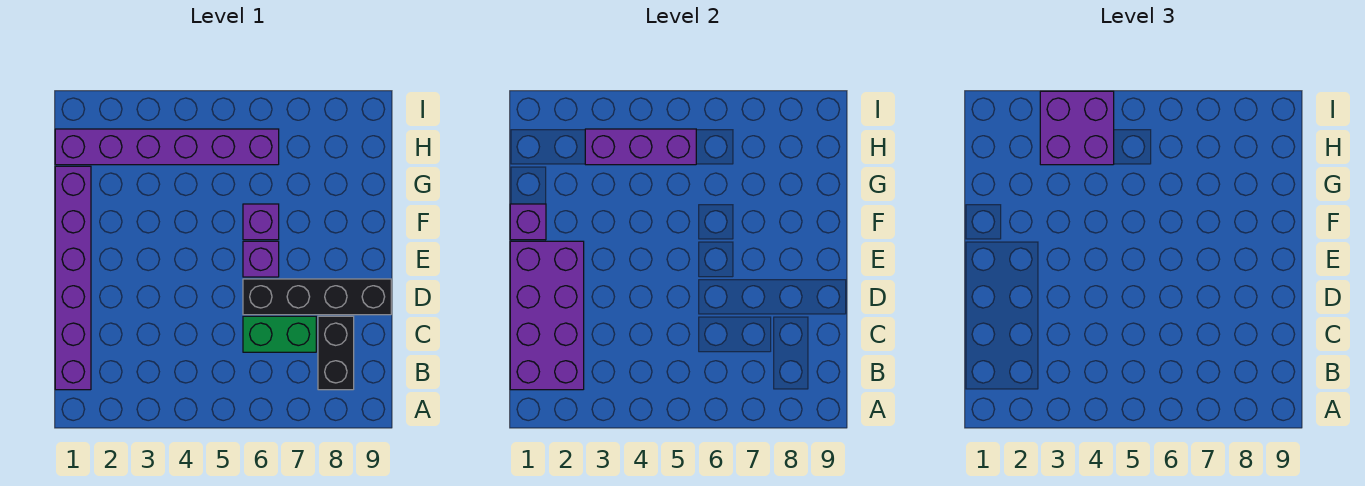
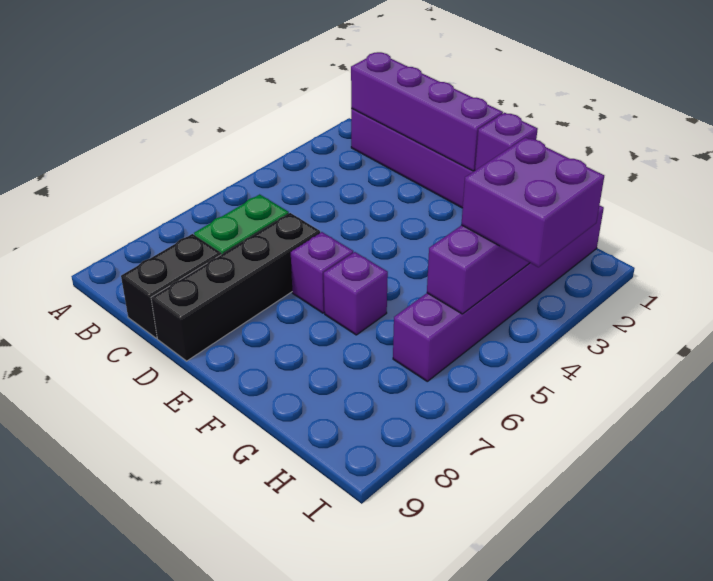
purple 2x4 brick [510,241,584,390] -> purple 1x4 brick [351,52,503,171]
black 1x2 brick [318,316,354,390] -> black 1x2 brick turned to [121,234,221,338]

